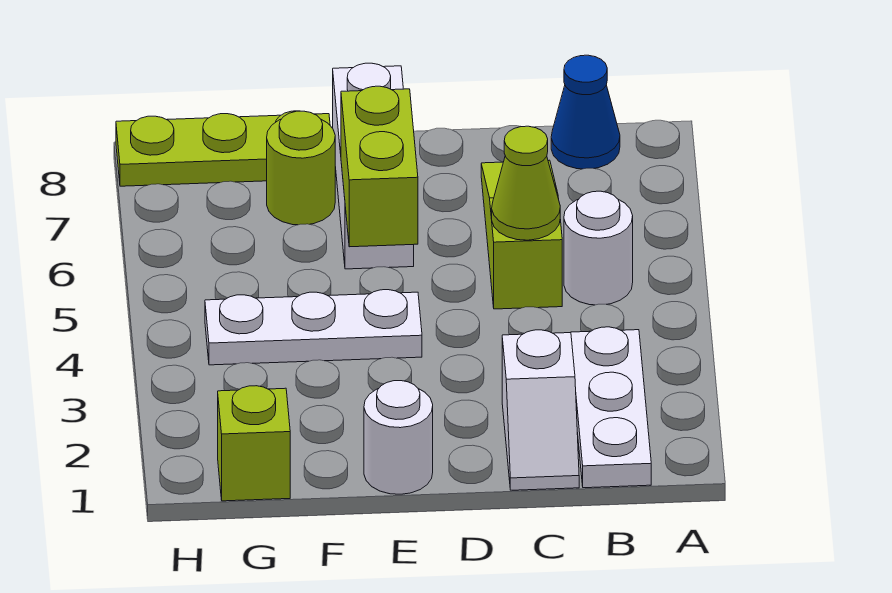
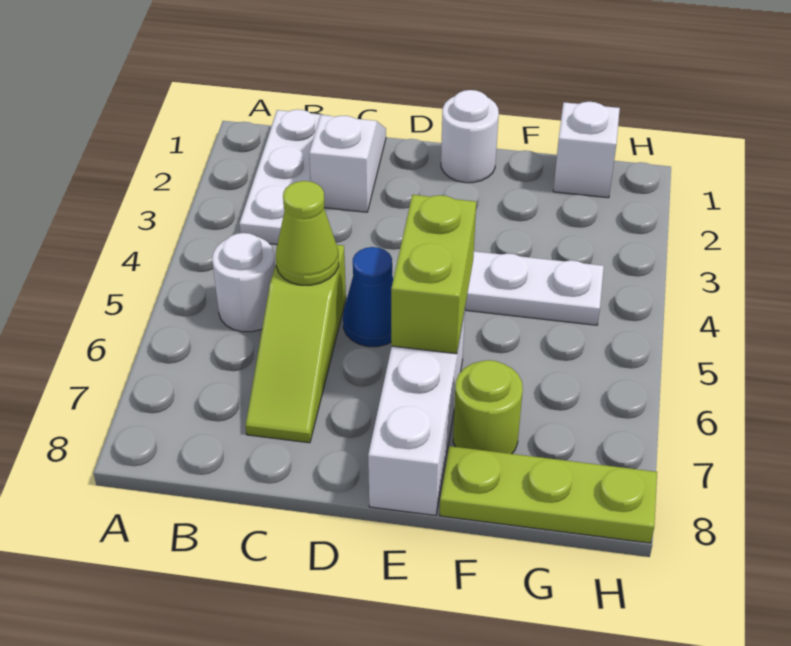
blue 1x1 cone [551,55,620,169] -> blue 1x1 cone moved to [343,247,393,347]
lime 1x1 brick [218,386,290,501] -> white 1x1 brick [553,102,620,198]

